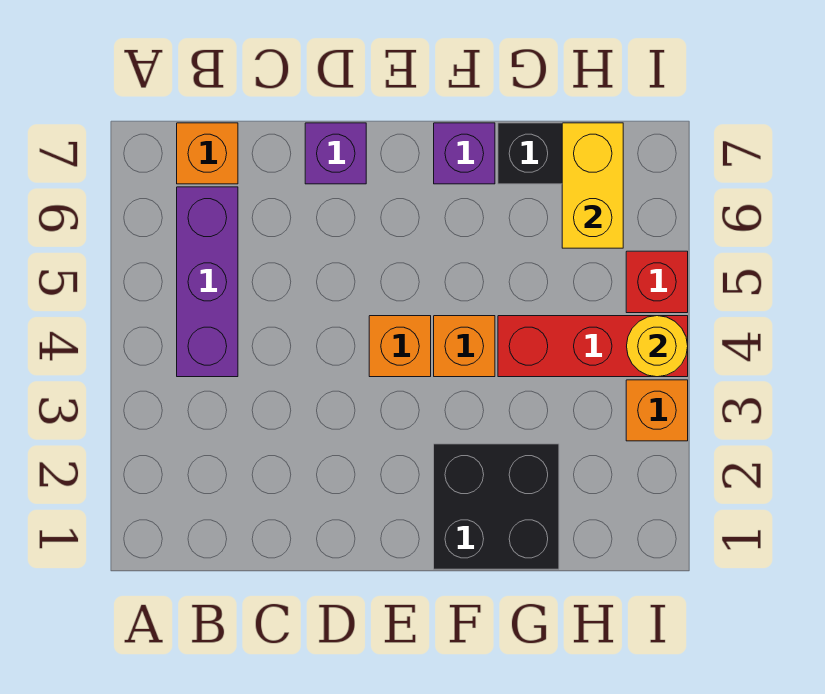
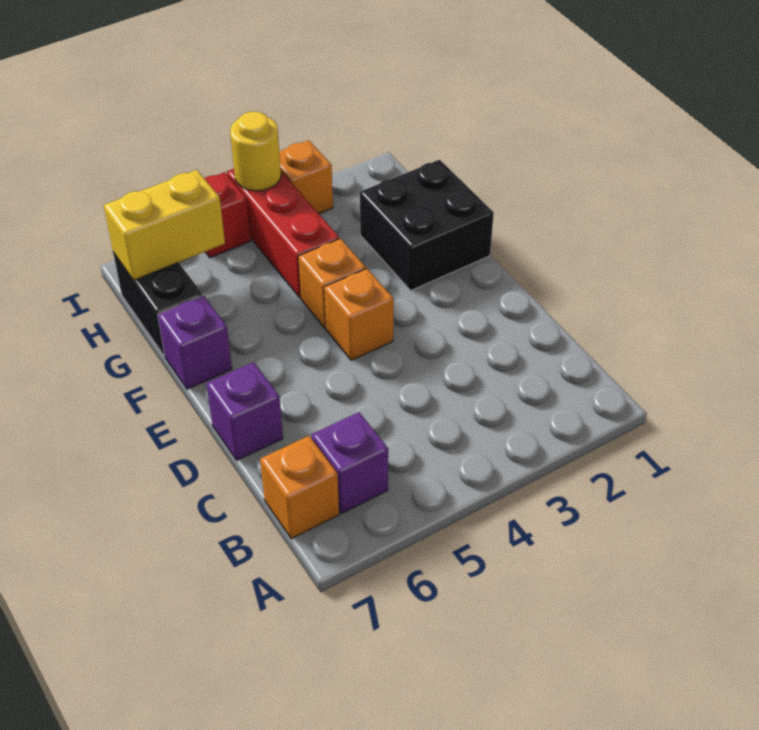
purple 1x3 brick [177,187,238,377] -> purple 1x1 brick [312,412,388,514]

